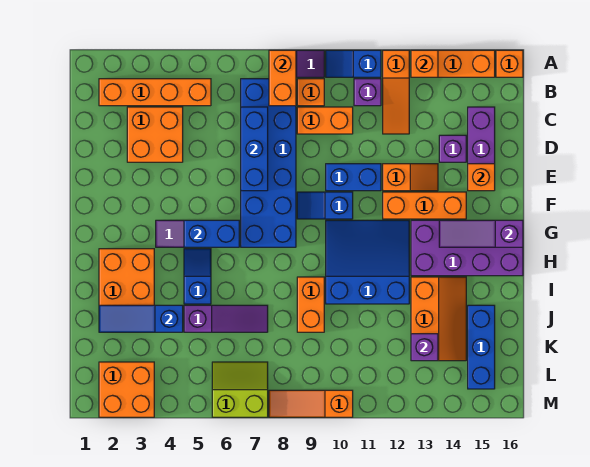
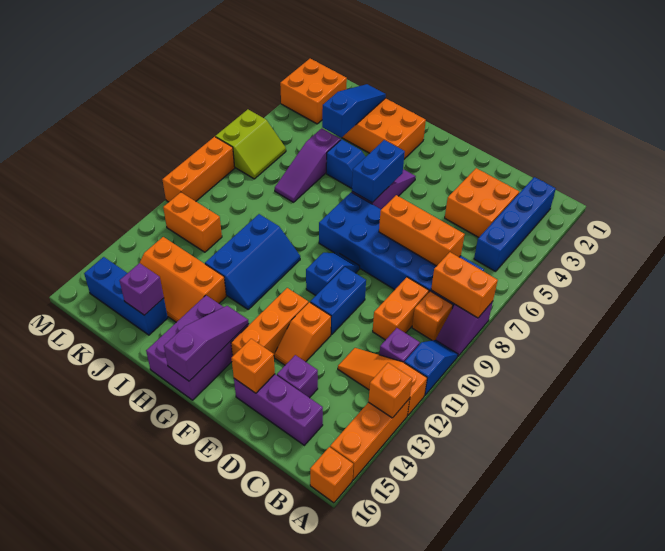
orange 1x4 brick [99,79,211,106] -> blue 1x4 brick [474,177,556,271]
blue 1x3 brick [241,107,268,191] -> orange 1x3 brick [379,195,465,266]
blue 3x3 slope [326,220,409,304] -> blue 2x3 slope [205,214,300,309]
purple 2x4 brick [411,220,523,276] -> purple 2x3 brick [146,295,249,400]
orange 1x2 brick [297,277,324,332] -> orange 1x2 brick moved to [163,192,222,252]
purple 1x1 brick [411,334,438,361] -> purple 1x1 brick moved to [120,263,164,315]
orange 1x3 slope [269,390,353,417] -> orange 1x3 brick [162,137,235,202]

